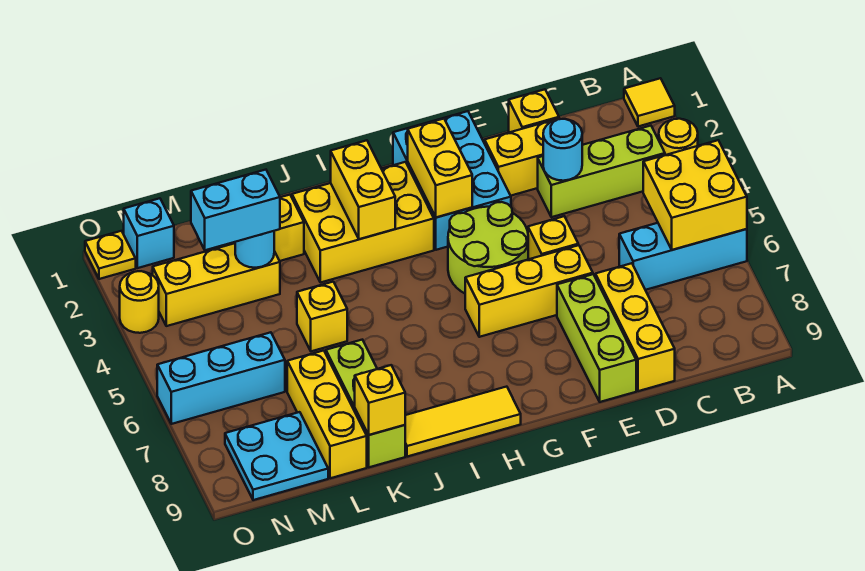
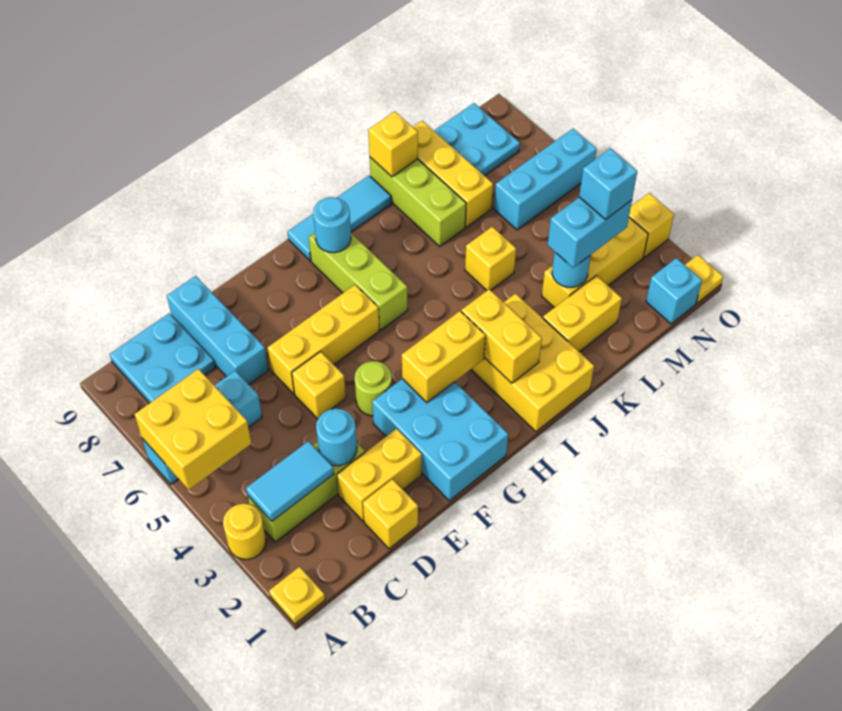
yellow 1x1 tile [624,78,675,127] -> yellow 1x1 plate [269,567,325,624]
none -> cyan 1x2 tile [246,441,334,521]
none -> cyan 2x2 plate [110,313,215,403]
yellow 1x3 brick [595,263,675,391] -> cyan 1x3 brick [167,276,268,384]
lime 1x3 brick [557,274,636,402] -> lime 1x3 brick moved to [309,233,408,330]
lime 2x2 round brick [448,202,528,293] -> lime 1x1 round brick [355,361,392,416]
yellow 1x2 brick [408,119,472,217] -> yellow 1x2 brick turned to [402,311,485,403]
yellow 2x3 brick [292,162,434,283] -> yellow 2x3 brick turned to [471,294,594,432]
none -> cyan 1x1 round brick [313,197,351,253]
yellow 1x3 tile [405,387,521,457] -> cyan 1x3 tile [288,176,391,261]
none -> cyan 1x1 brick [579,148,637,219]
yellow 1x1 round brick [120,271,159,333] -> yellow 1x1 brick [629,193,674,257]

